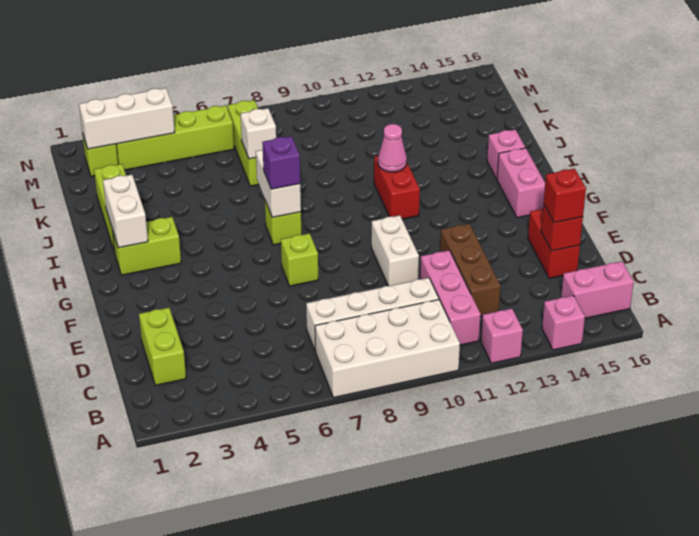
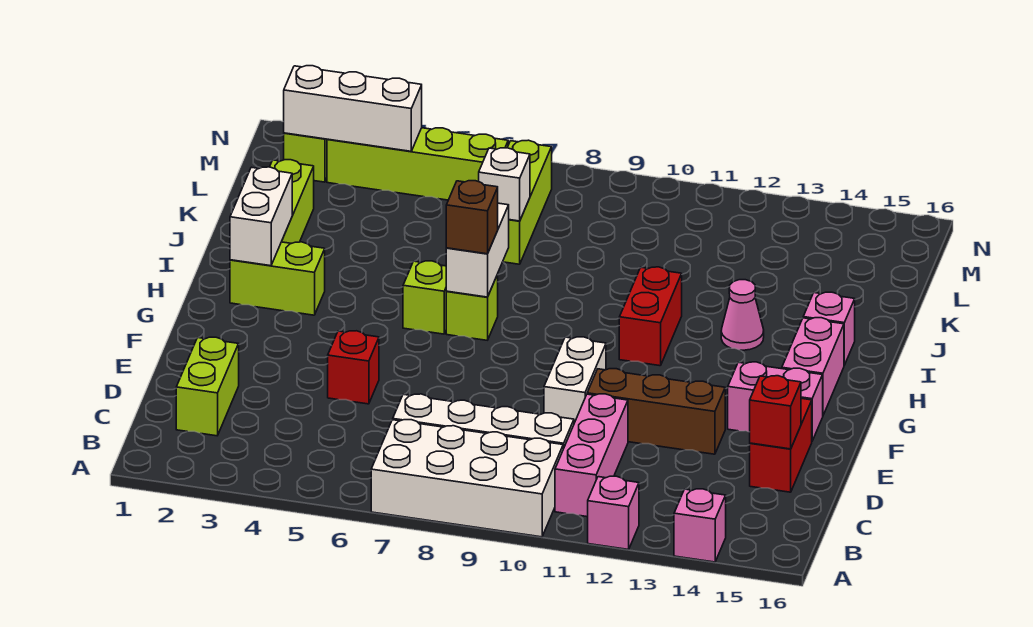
pink 1x2 brick [561,261,634,318] -> pink 1x2 brick moved to [728,362,823,441]
brown 1x3 brick [440,224,501,317] -> brown 1x3 brick turned to [587,369,725,454]
red 1x1 brick [544,169,586,223] -> red 1x1 brick moved to [328,331,379,404]
lime 1x1 brick [281,233,318,286] -> lime 1x1 brick moved to [403,261,447,334]
purple 1x1 brick [262,136,300,189] -> brown 1x1 brick [446,181,498,254]
pink 1x1 cone [378,124,407,172] -> pink 1x1 cone moved to [721,280,764,350]

